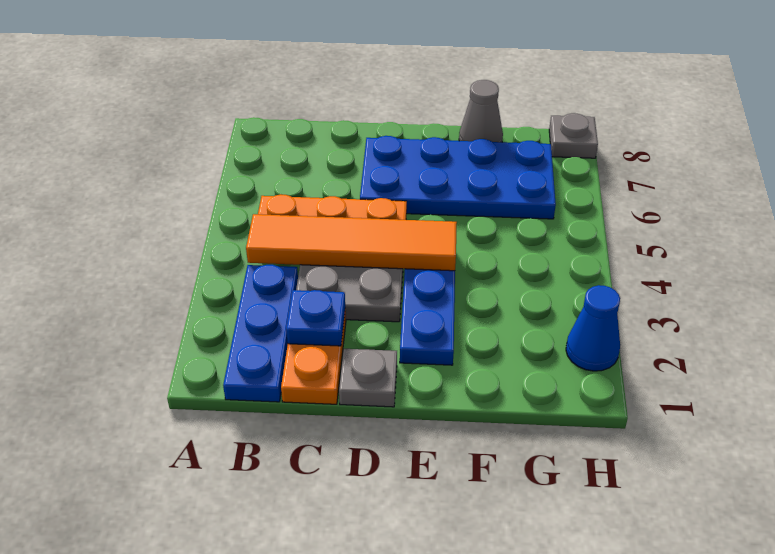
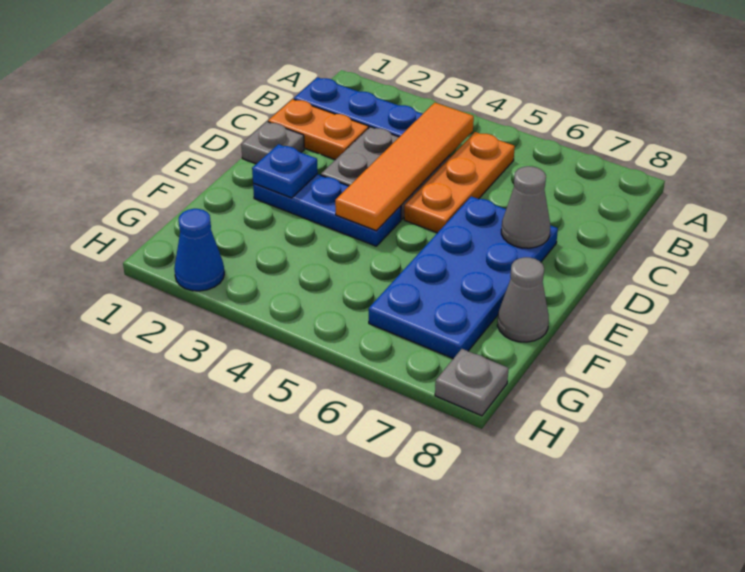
blue 1x1 plate [286,290,345,346] -> blue 1x1 plate moved to [252,144,318,198]
none -> grey 1x1 cone [501,166,550,248]

